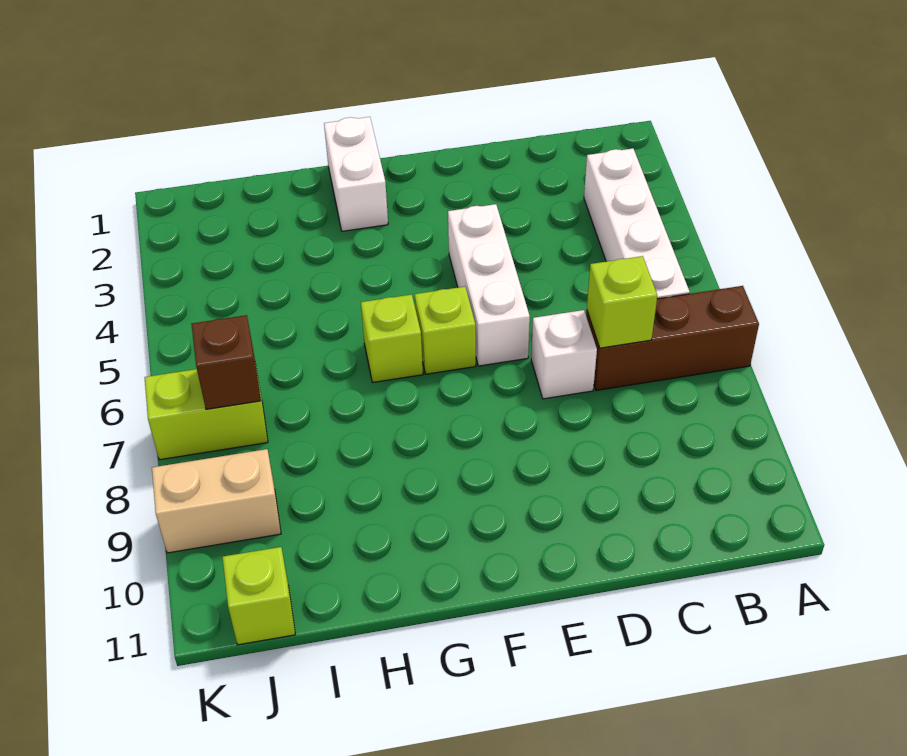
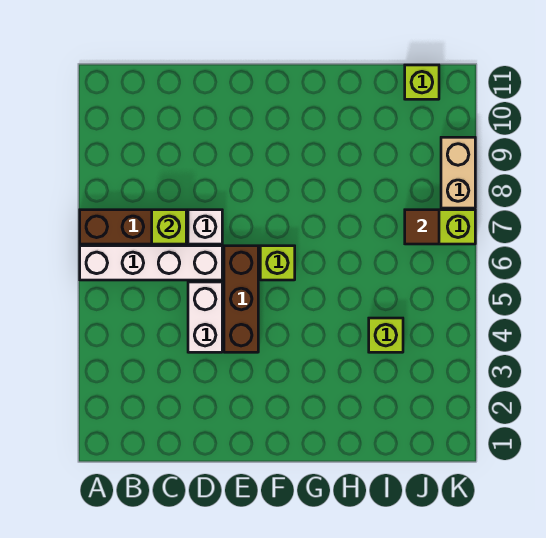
white 1x4 brick [584,148,690,299] -> white 1x4 brick turned to [80,246,222,280]
white 1x3 brick [448,204,530,366] -> brown 1x3 brick [224,246,258,352]
white 1x2 brick [324,117,388,231] -> white 1x2 brick moved to [188,282,222,352]
lime 1x1 brick [361,294,423,382] -> lime 1x1 brick moved to [369,318,403,352]
brown 1x1 brick [192,315,261,409] -> brown 1x1 tile [405,210,439,244]
tan 1x2 brick [152,449,281,553] -> tan 1x2 brick turned to [441,137,475,208]

